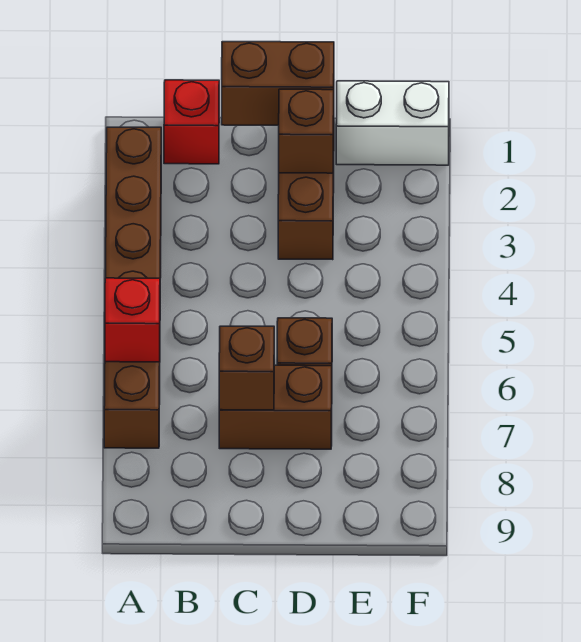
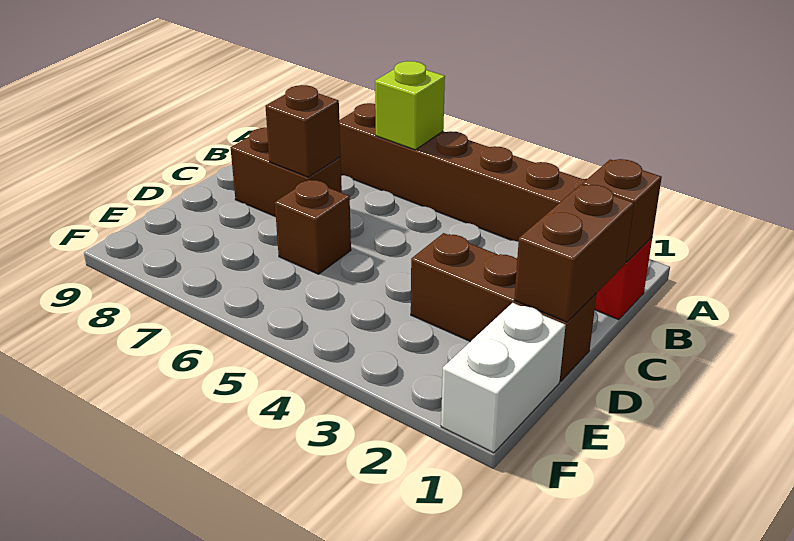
red 1x1 brick [105,278,160,362] -> lime 1x1 brick [375,61,445,150]
brown 1x2 brick [219,365,332,449] -> brown 1x2 brick turned to [230,128,342,217]
brown 1x1 brick [279,89,334,173] -> brown 1x1 brick moved to [583,159,662,262]

